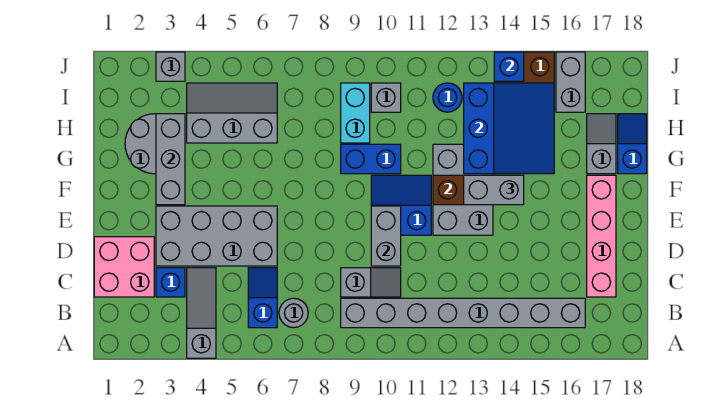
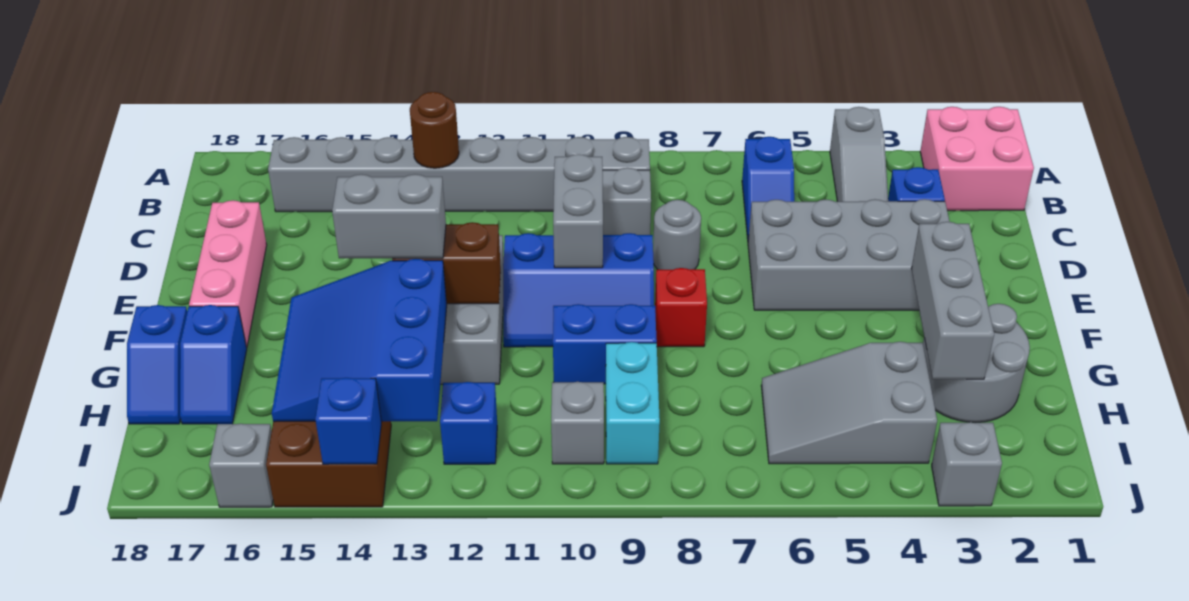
grey 1x1 round brick [279,298,308,328] -> grey 1x1 round brick moved to [653,200,701,270]
none -> brown 1x1 round brick [410,92,459,168]
pink 2x2 brick [94,237,154,297] -> pink 2x2 brick moved to [920,107,1034,211]
pink 1x4 brick [587,175,616,297] -> pink 1x3 brick [189,200,267,347]
blue 2x2 slope [371,175,431,235] -> blue 2x3 slope [503,233,654,347]
none -> red 1x1 brick [655,268,707,347]
grey 1x2 slope [587,114,616,174] -> blue 1x2 slope [180,305,247,424]
grey 2x3 slope [187,83,277,143] -> grey 2x3 slope turned to [761,342,937,464]
blue 1x1 round brick [433,83,462,112] -> blue 1x1 brick [440,382,497,464]
grey 1x2 brick [556,52,585,112] -> grey 1x1 brick [209,424,273,507]

